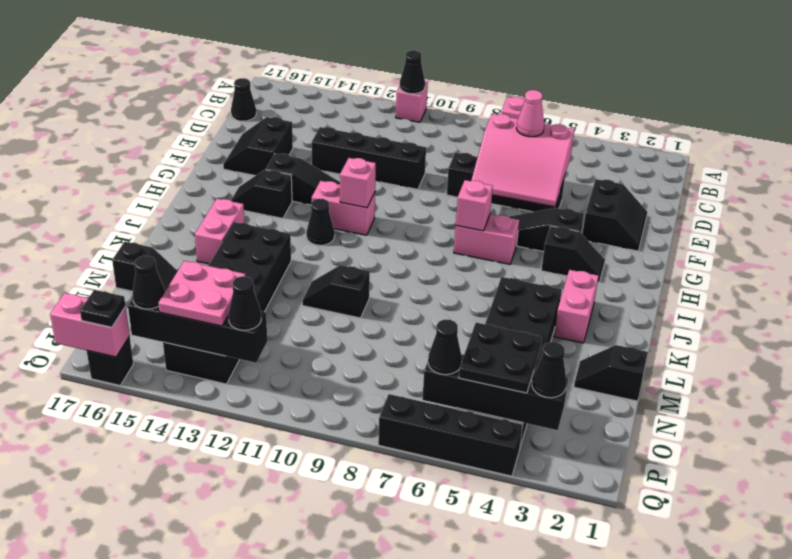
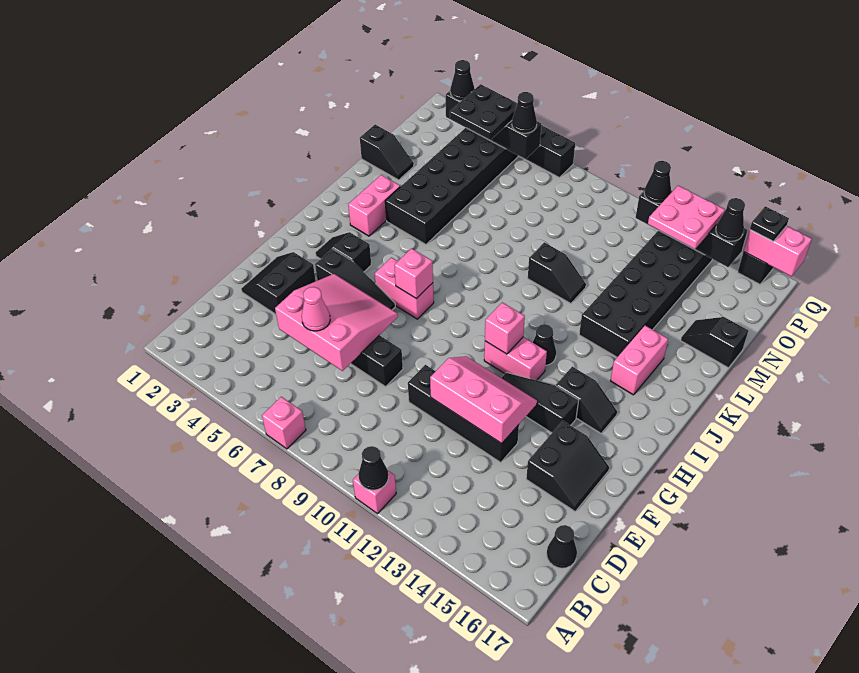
none -> pink 2x3 slope [430,356,537,443]

